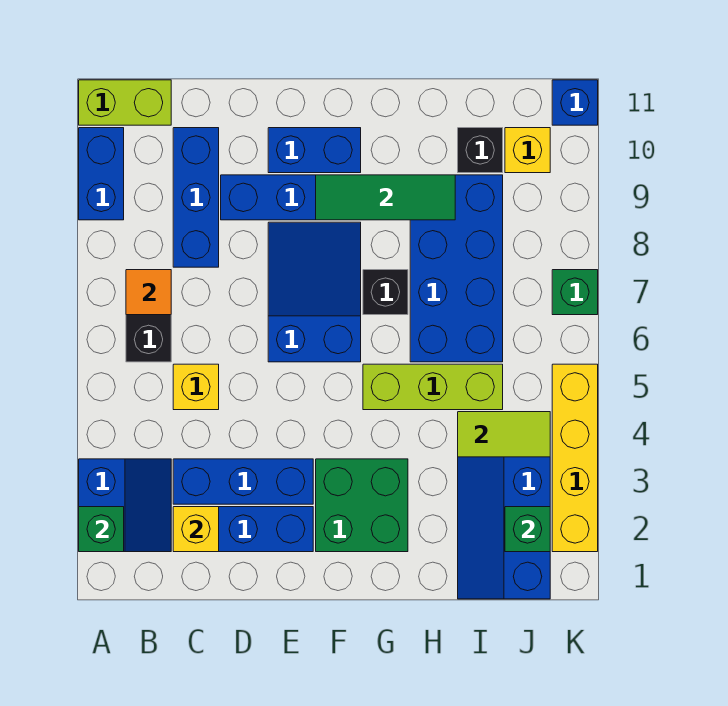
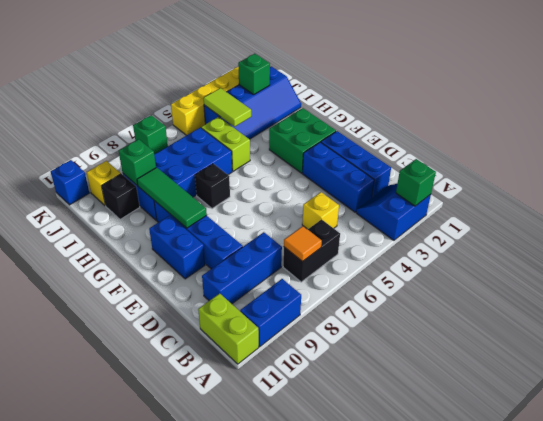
yellow 1x1 brick [173,507,219,552] -> none
blue 2x3 slope [268,222,361,362] -> none
lime 1x3 brick [363,364,503,410] -> lime 1x2 brick [201,117,250,171]
none -> green 1x1 brick [119,139,156,186]

